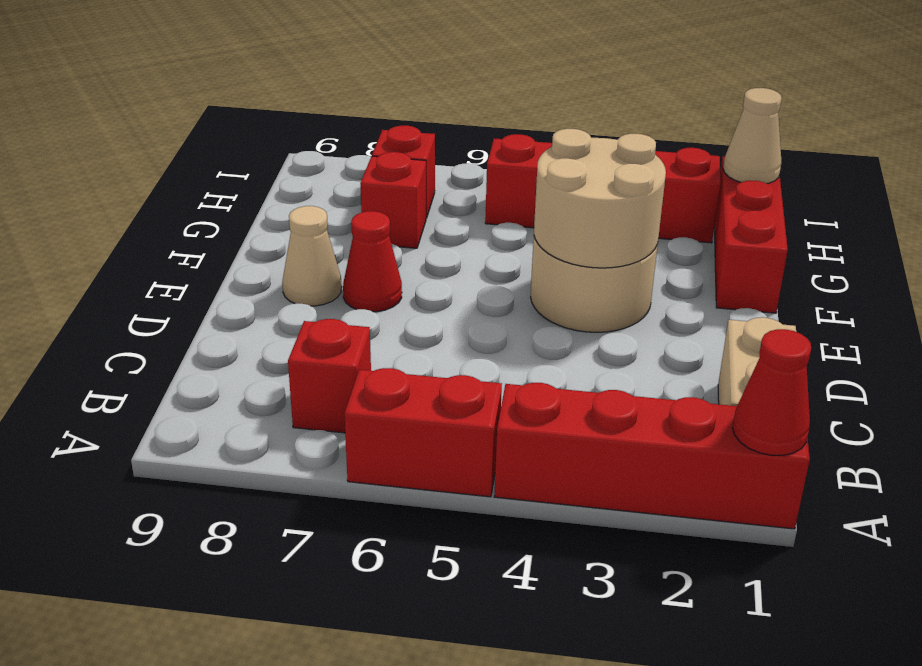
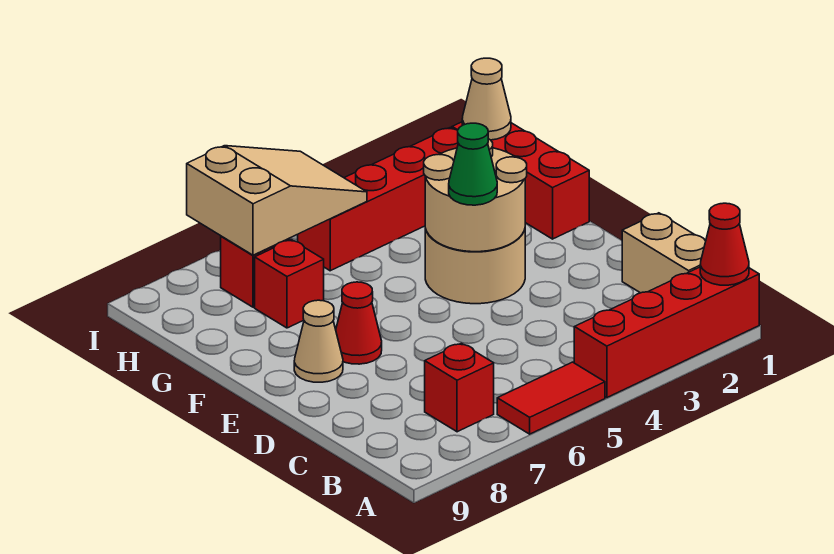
red 1x2 brick [344,368,502,497] -> red 1x2 tile [497,362,605,434]
none -> green 1x1 cone [449,123,497,205]
none -> tan 2x3 slope [187,146,367,255]

